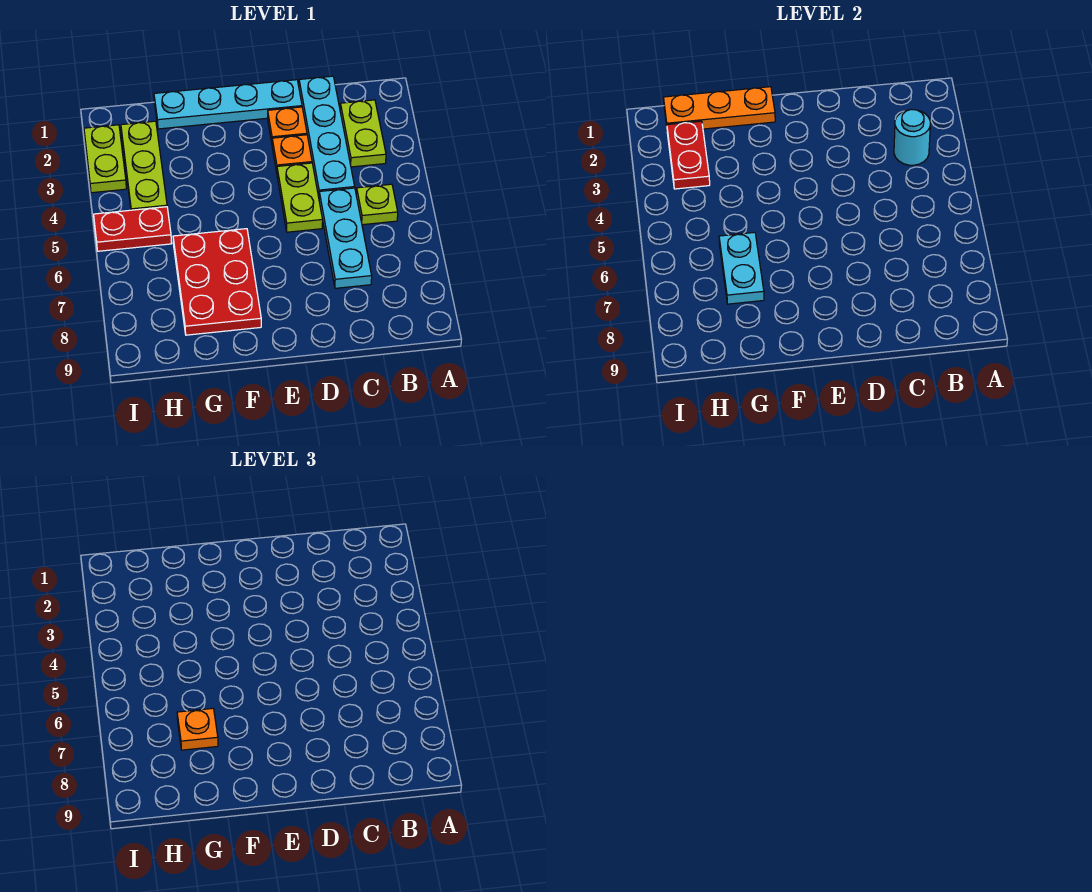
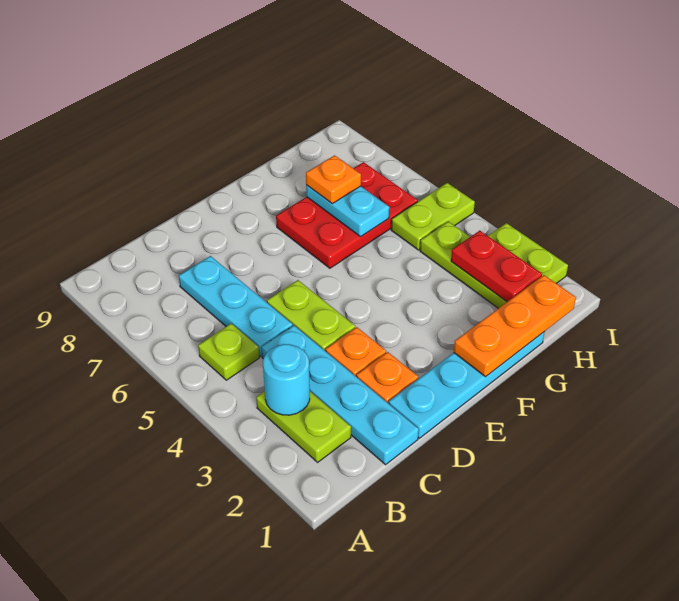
red 2x3 plate [173,229,261,335] -> red 2x3 plate turned to [276,162,418,268]
red 1x2 plate [94,207,172,251] -> lime 1x2 plate [391,183,475,250]

